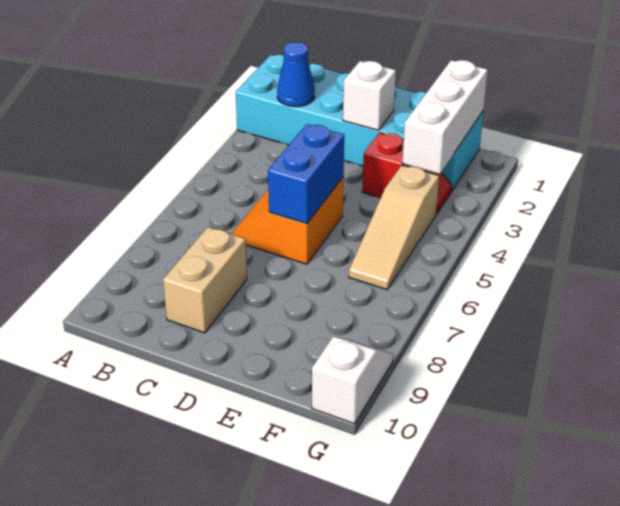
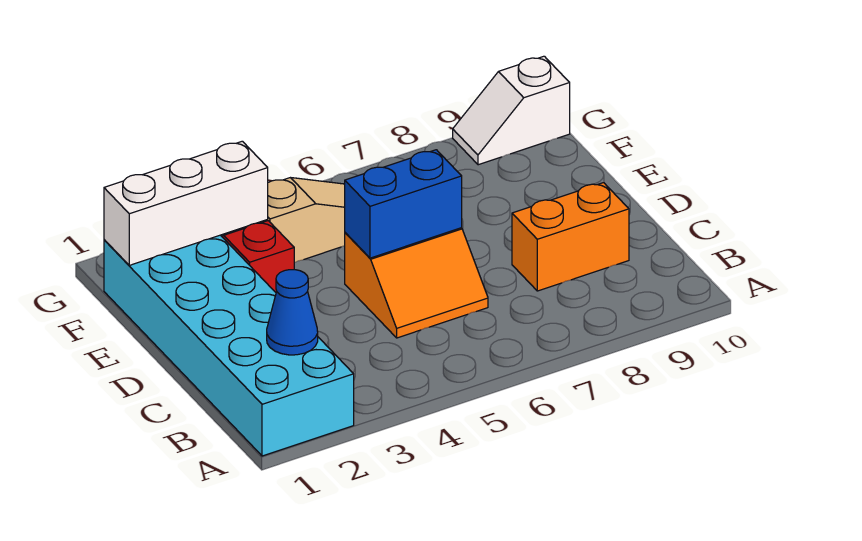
tan 1x2 brick [163,227,247,333] -> orange 1x2 brick [512,183,629,291]
white 1x1 brick [343,61,396,130] -> none

